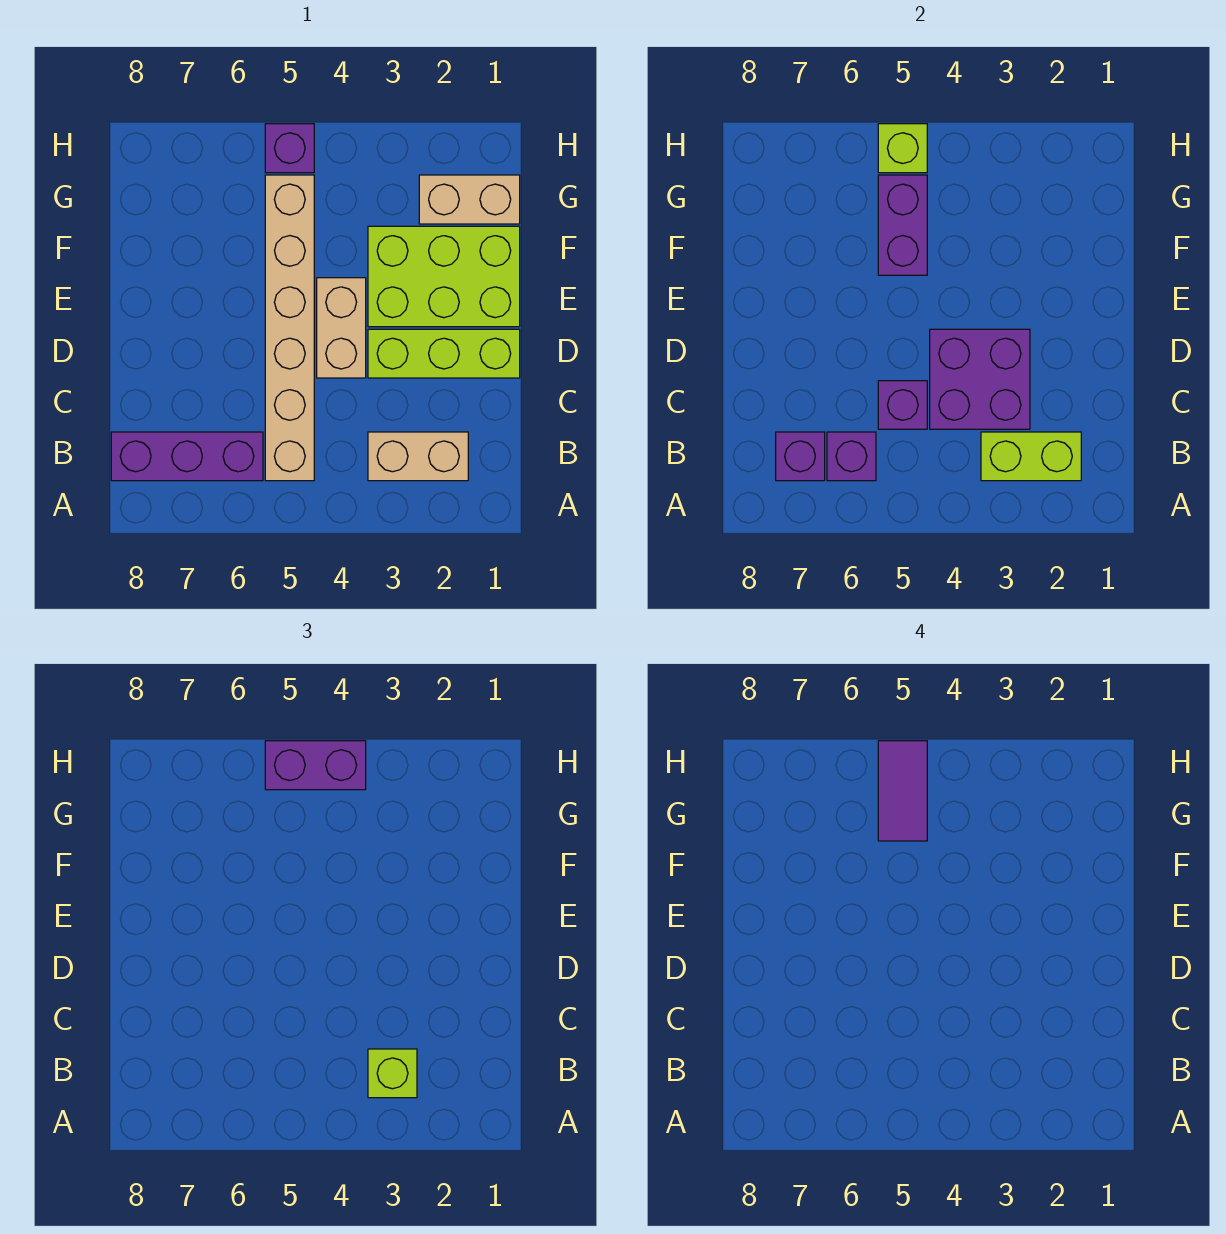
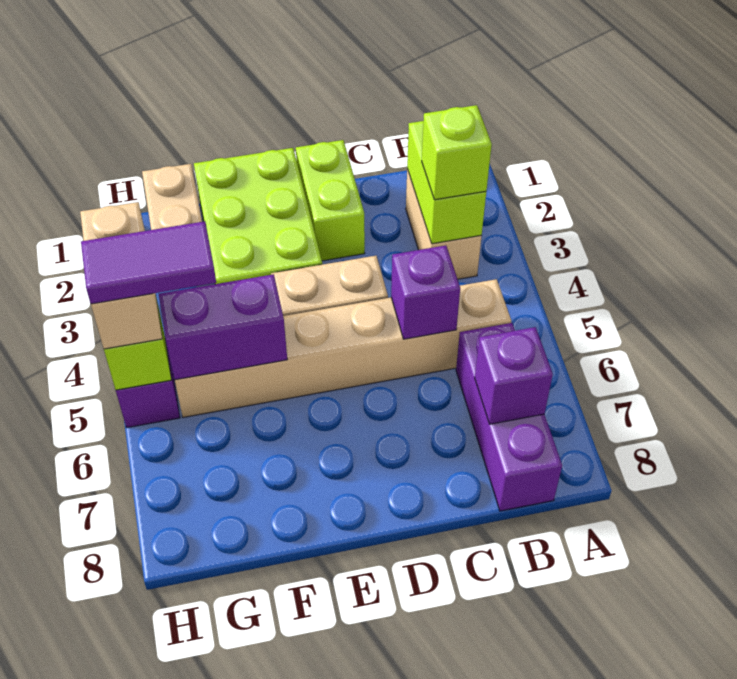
purple 1x1 brick [827,432,876,481] -> none
purple 2x2 brick [930,329,1030,429] -> none
lime 1x3 brick [368,329,520,378] -> lime 1x2 brick [296,140,365,261]
purple 1x2 brick [265,741,366,790] -> tan 1x2 brick [80,202,162,349]

